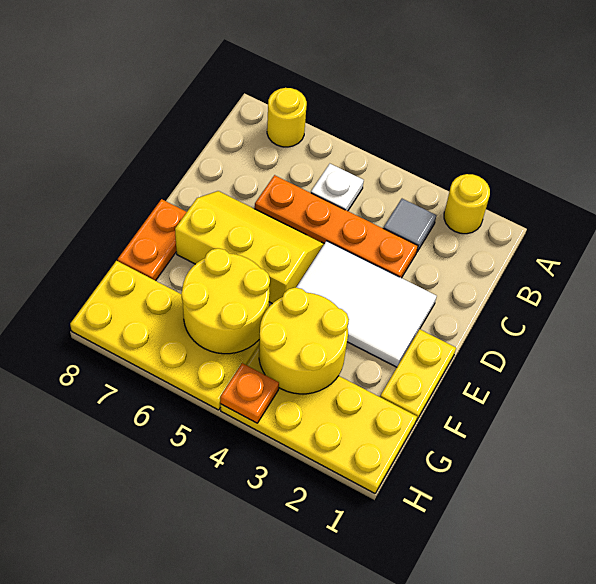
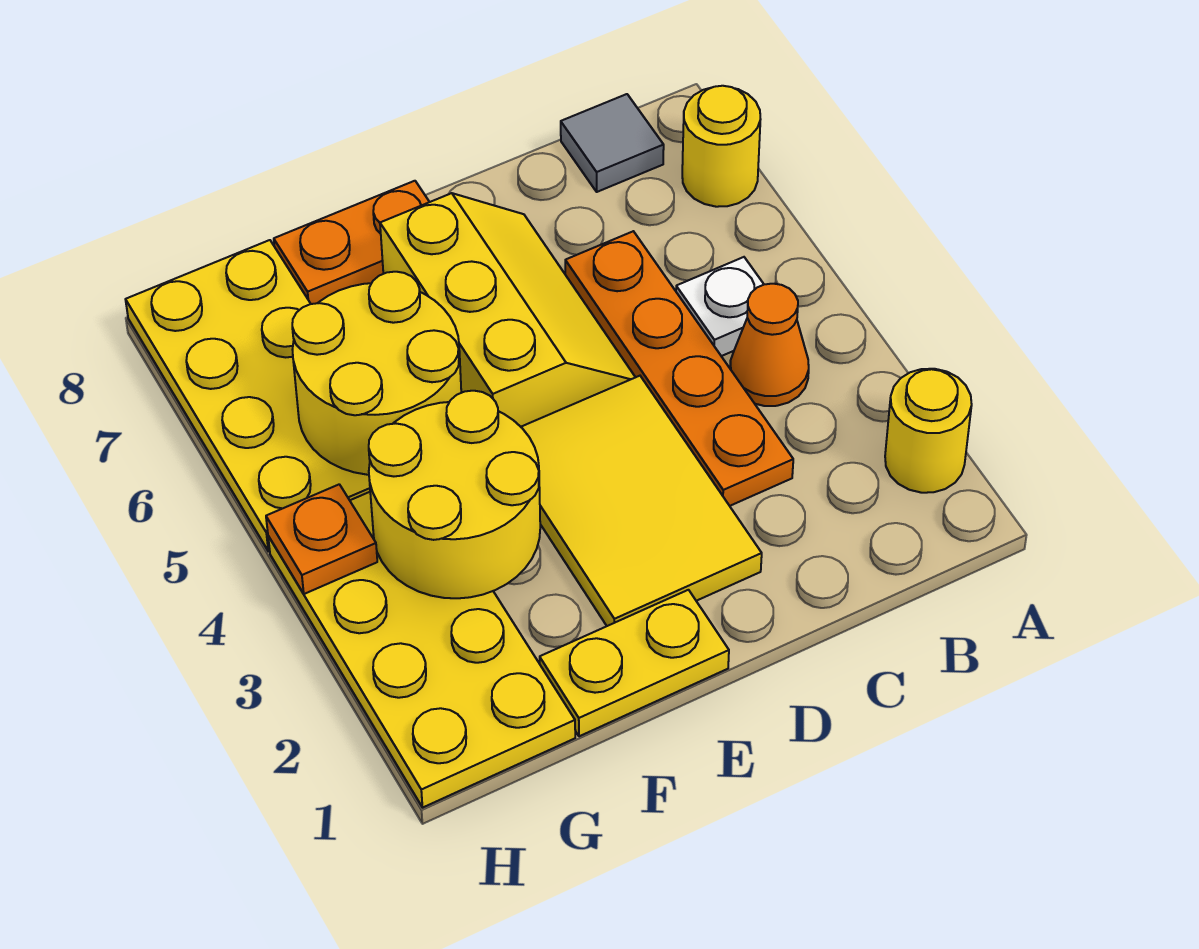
grey 1x1 tile [384,199,436,252] -> grey 1x1 tile moved to [561,94,664,192]
none -> orange 1x1 cone [730,284,809,406]
white 2x3 tile [296,241,437,367] -> yellow 2x3 tile [521,376,762,626]

